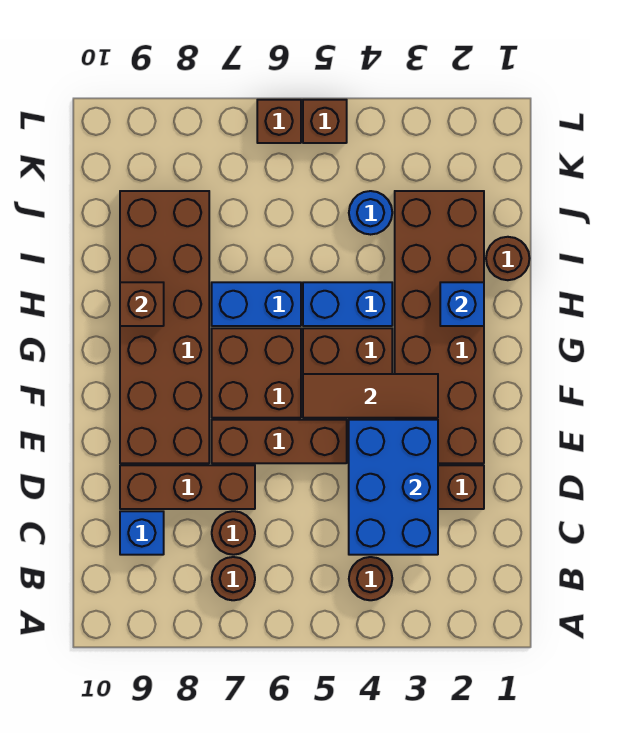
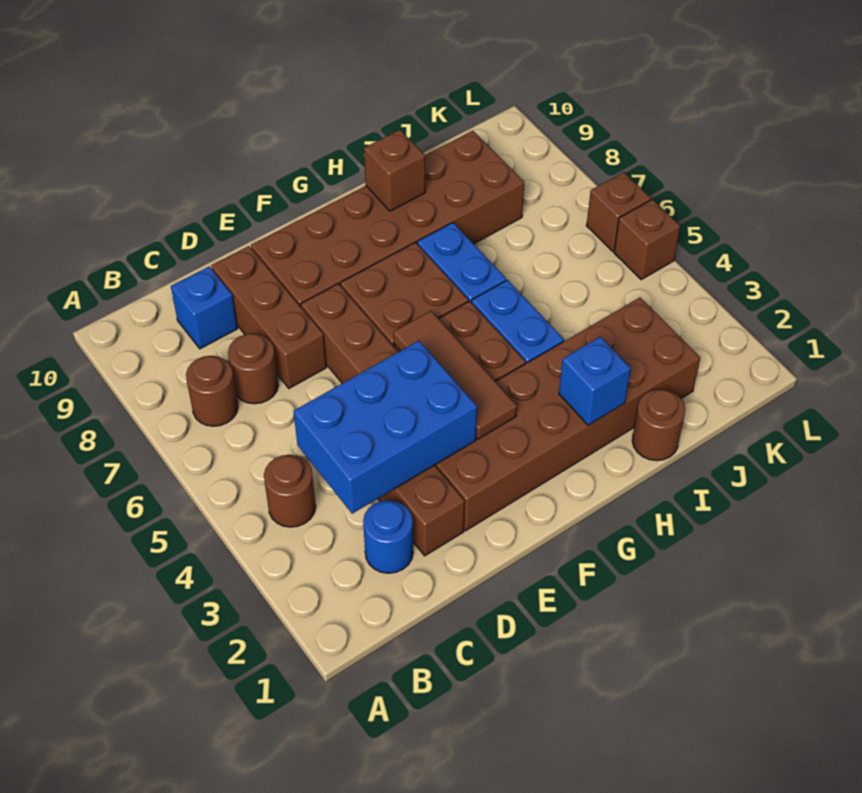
blue 1x1 round brick [349,191,392,235] -> blue 1x1 round brick moved to [363,500,413,573]

